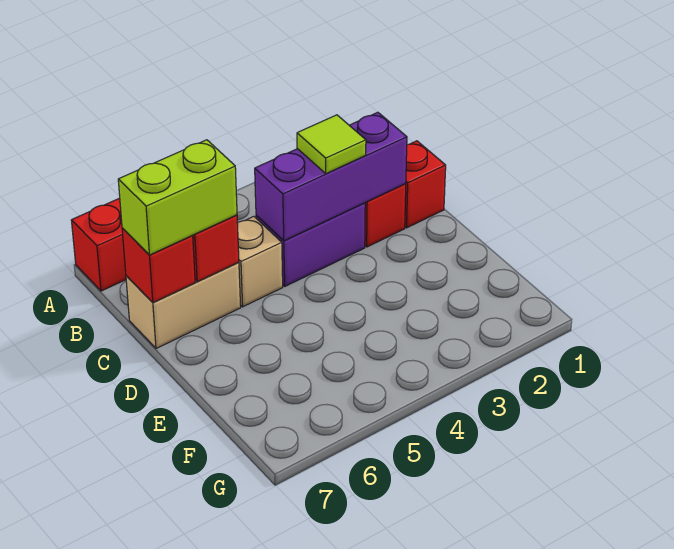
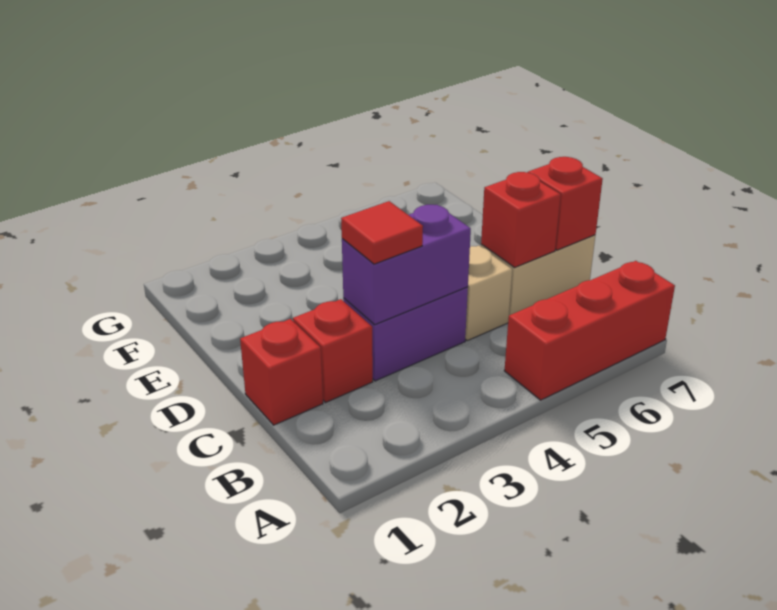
purple 1x3 brick [255,112,407,241] -> purple 1x2 brick [342,204,471,325]
lime 1x1 tile [297,115,366,173] -> red 1x1 tile [341,201,423,264]
lime 1x2 brick [118,140,237,255] -> none

